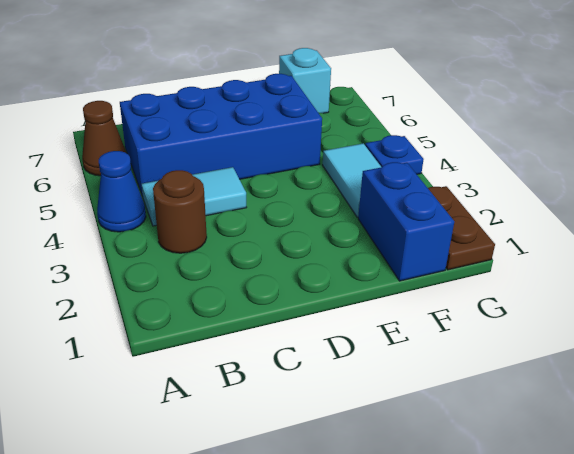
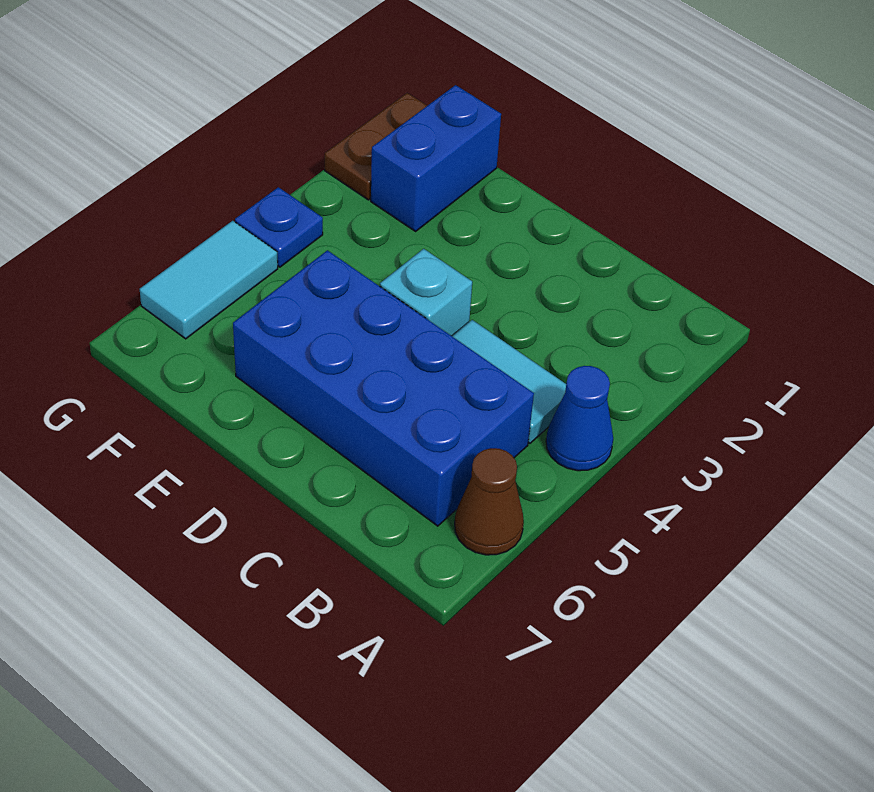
brown 1x1 round brick [153,170,207,253] -> none
cyan 1x2 tile [323,143,381,217] -> cyan 1x2 tile moved to [140,221,278,339]
cyan 1x1 brick [279,48,331,113] -> cyan 1x1 brick moved to [380,249,472,336]

